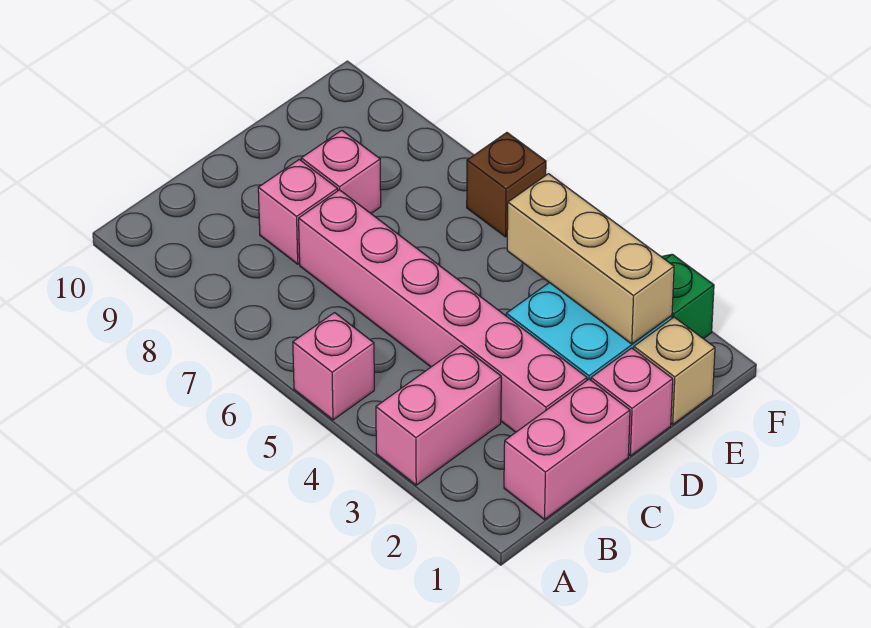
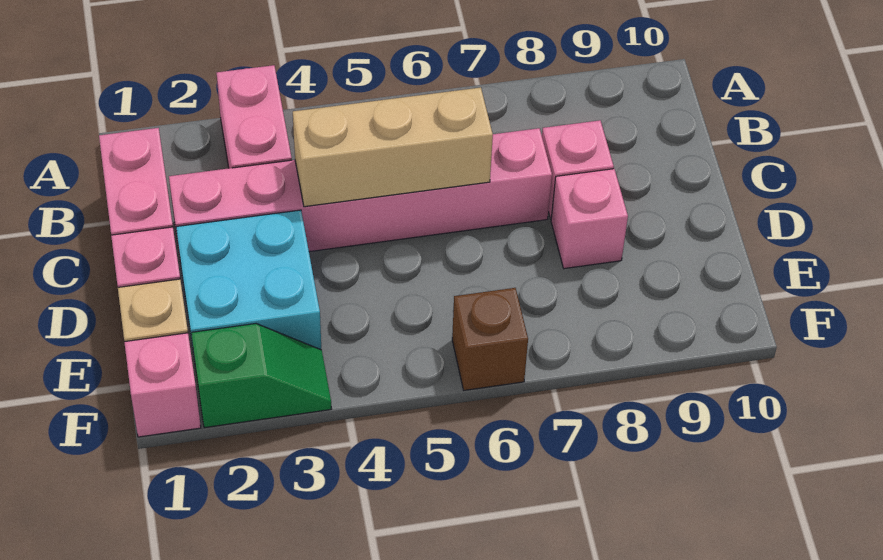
pink 1x1 brick [293,313,374,420] -> pink 1x1 brick moved to [124,333,201,437]
tan 1x3 brick [507,174,674,344] -> tan 1x3 brick moved to [293,87,493,207]

